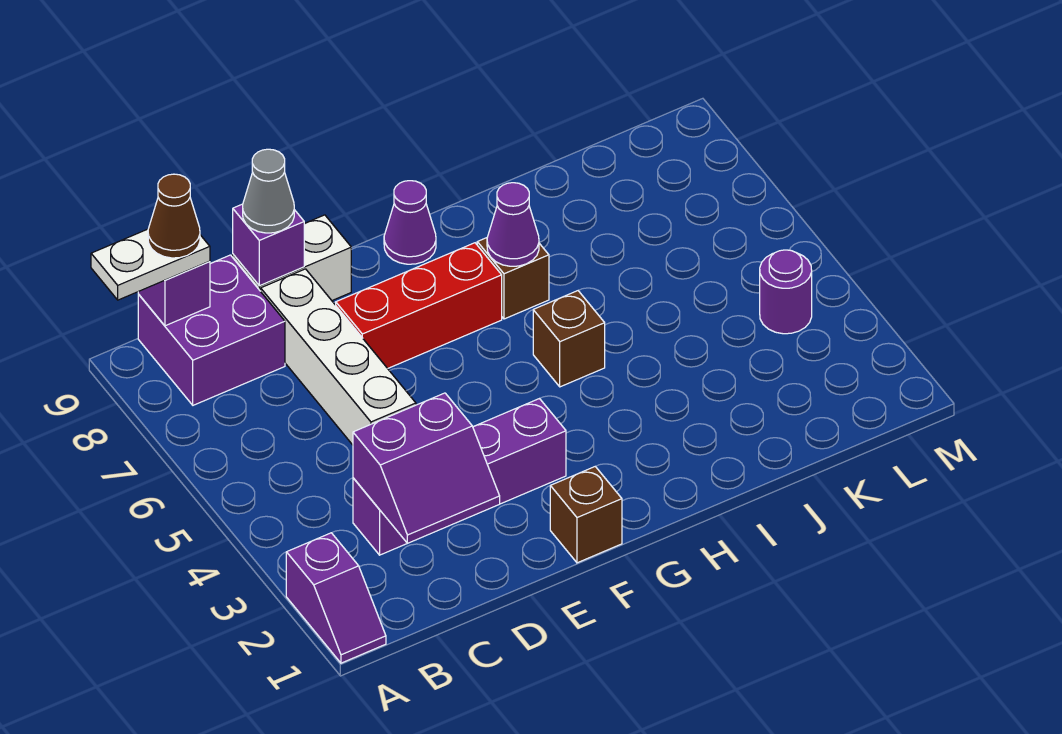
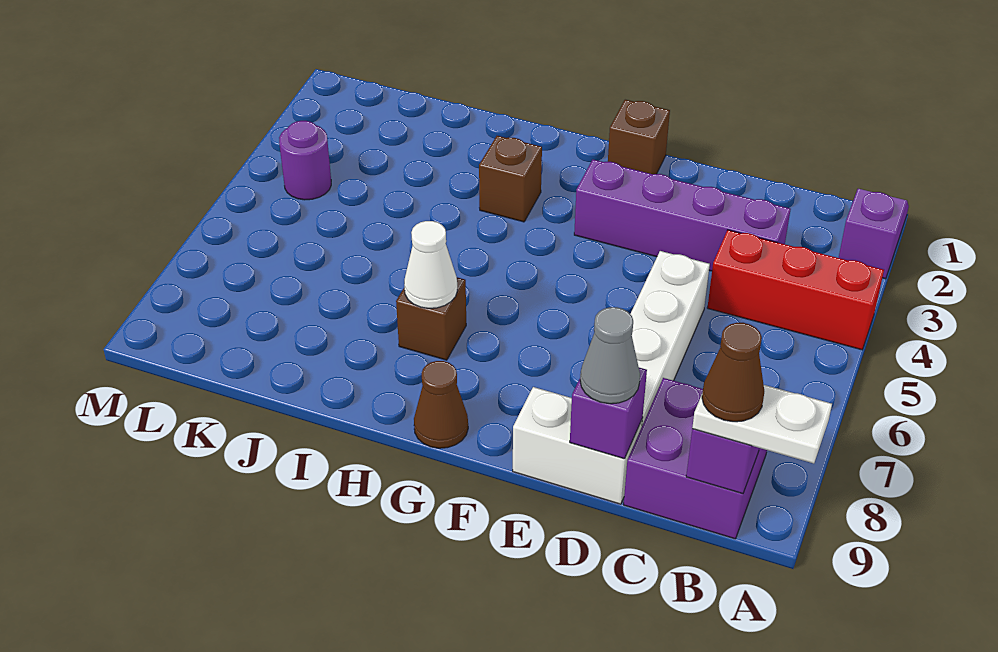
purple 2x2 slope [353,393,500,543] -> none
red 1x3 brick [336,243,502,368] -> red 1x3 brick moved to [707,230,884,350]
purple 1x1 cone [384,181,436,264] -> brown 1x1 cone [414,361,468,448]
brown 1x1 brick [533,291,605,387] -> brown 1x1 brick moved to [479,136,542,222]
purple 1x1 cone [487,183,539,266] -> white 1x1 cone [404,221,457,308]

